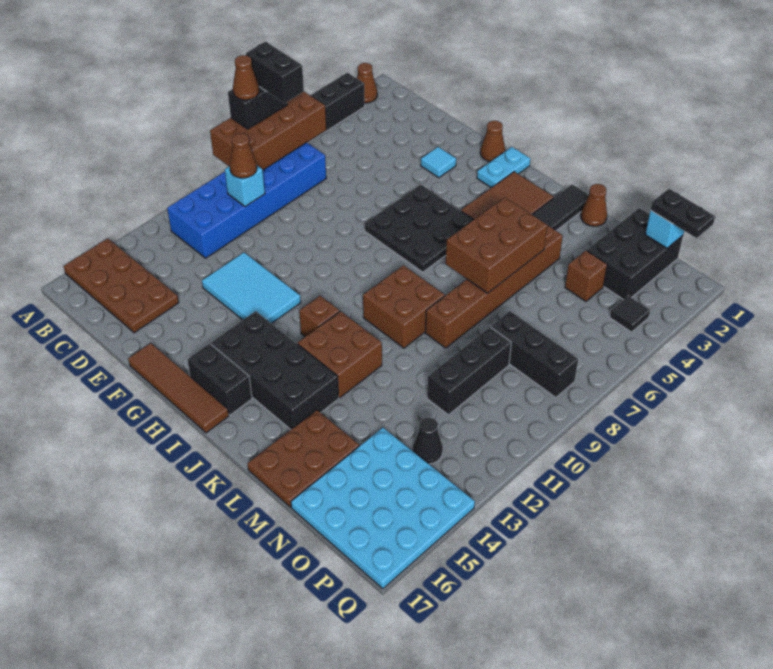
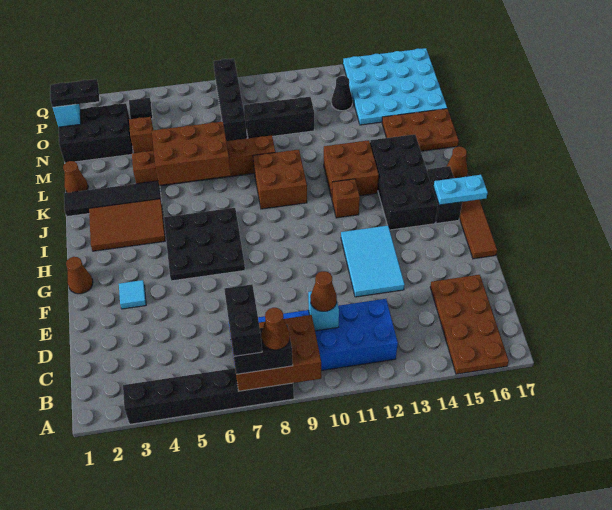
brown 1x1 cone [357,63,377,103] -> brown 1x1 cone moved to [446,146,468,178]
brown 2x4 brick [210,92,326,170] -> brown 2x3 brick [230,315,321,391]
cyan 1x2 plate [477,147,530,188] -> cyan 1x2 plate moved to [434,175,488,205]
black 1x3 brick [491,311,578,398] -> black 1x4 brick [213,59,247,141]
black 1x2 plate [650,189,715,238] -> black 1x2 plate turned to [50,79,99,107]

